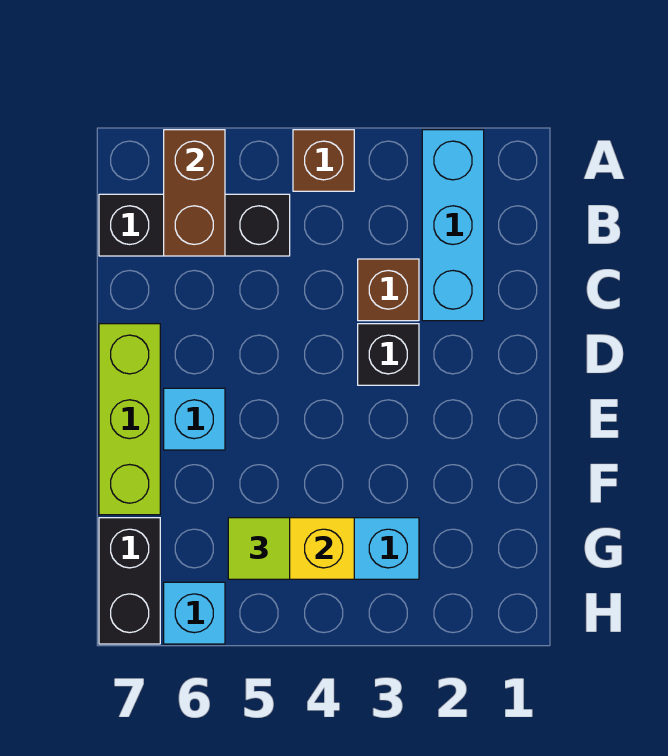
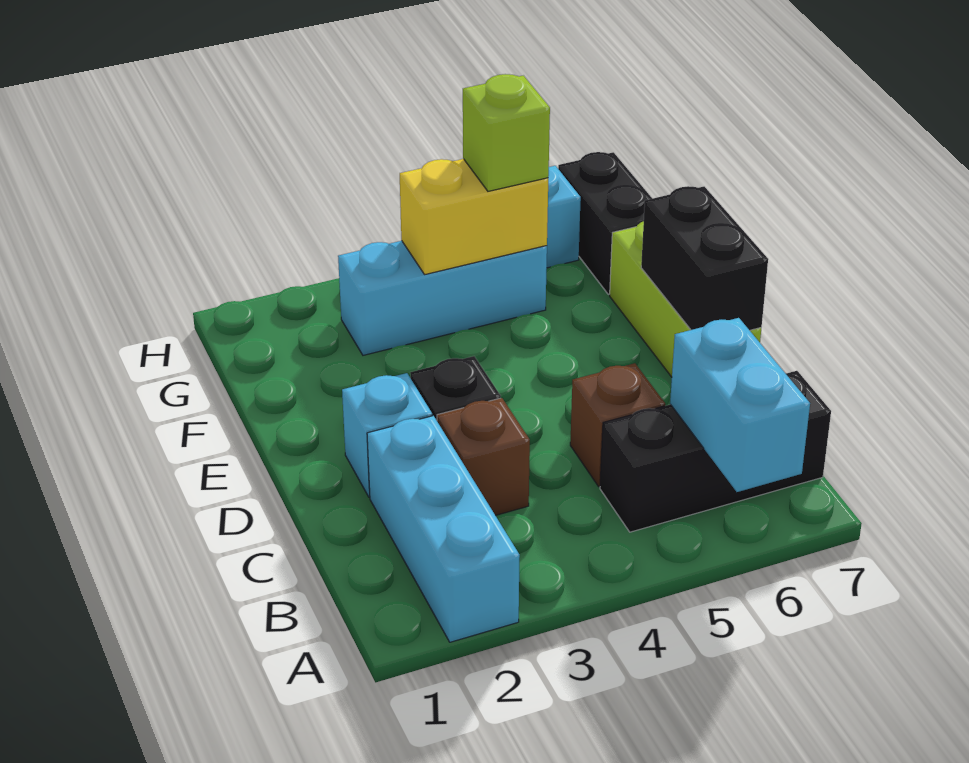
brown 1x1 brick [293,130,354,191] -> brown 1x1 brick moved to [570,363,665,487]
brown 1x2 brick [164,130,225,256] -> cyan 1x2 brick [670,318,810,492]
none -> black 1x2 brick [641,186,768,330]
cyan 1x1 brick [164,388,225,450] -> cyan 1x1 brick moved to [342,373,432,497]
lime 1x1 tile [228,518,290,579] -> lime 1x1 brick [463,74,550,191]

